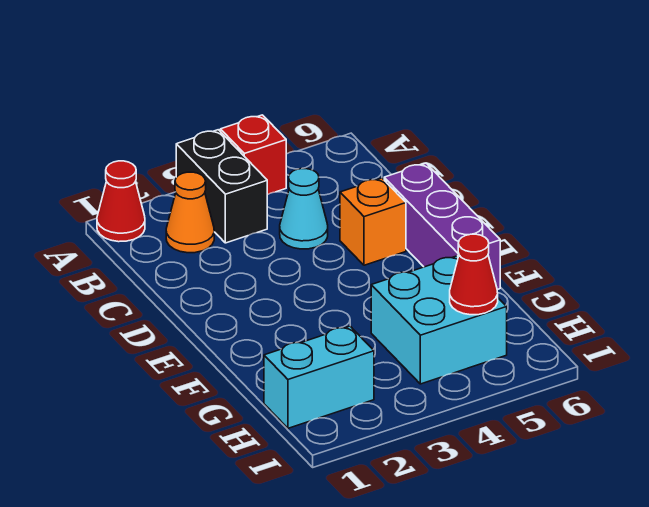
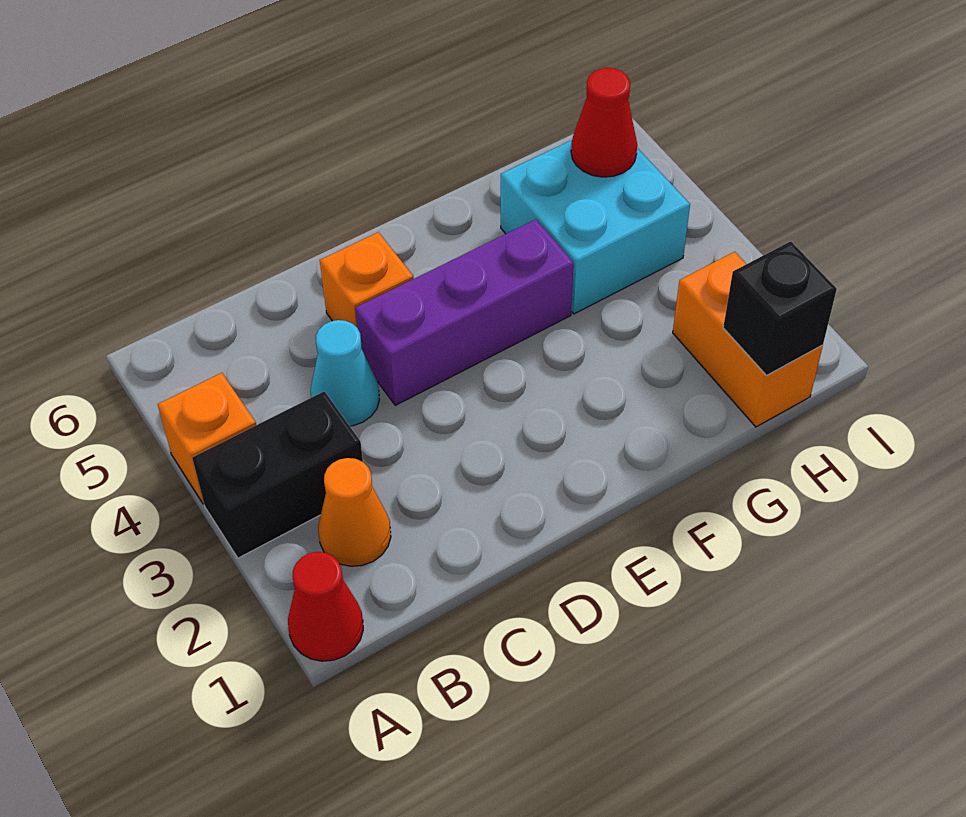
red 1x1 brick [220,115,286,195] -> orange 1x1 brick [158,373,256,504]
purple 1x3 brick [384,163,500,290] -> purple 1x3 brick moved to [356,219,574,405]
cyan 1x2 brick [264,326,374,428] -> orange 1x2 brick [673,252,823,427]
none -> black 1x1 brick [723,241,837,375]

